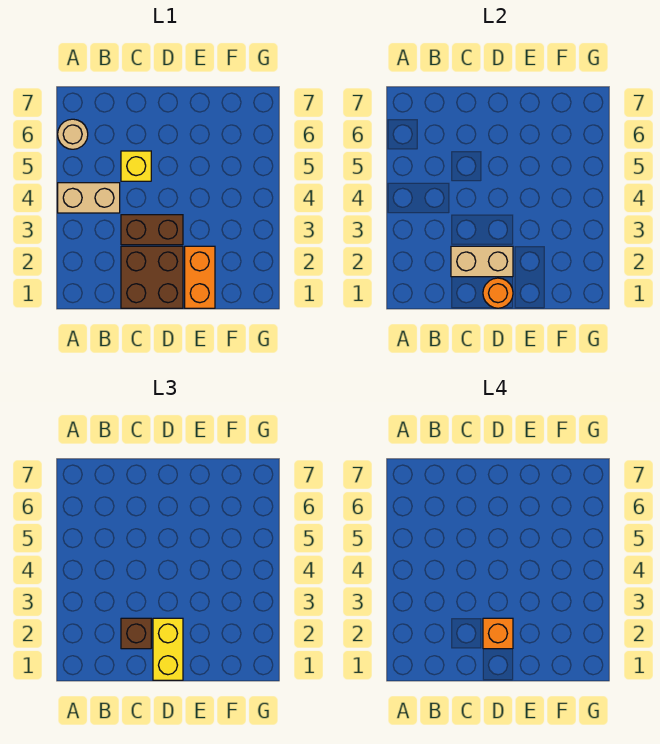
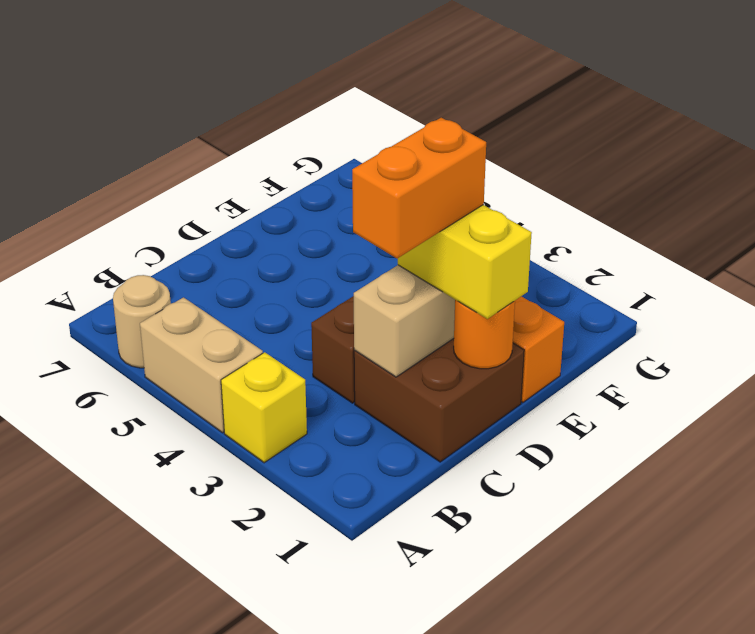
tan 1x2 brick [58,183,120,213] -> tan 1x2 brick turned to [140,297,263,433]
brown 1x1 brick [121,618,151,649] -> none
yellow 1x1 brick [121,151,151,181] -> yellow 1x1 brick moved to [221,352,307,463]
orange 1x1 brick [483,618,513,649] -> orange 1x2 brick [352,118,486,259]

